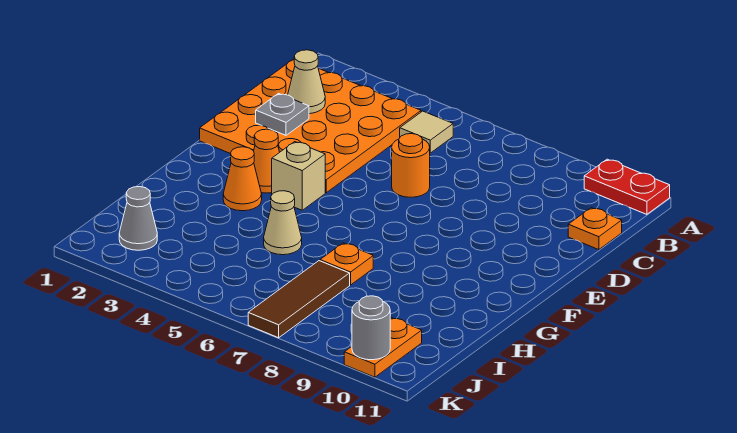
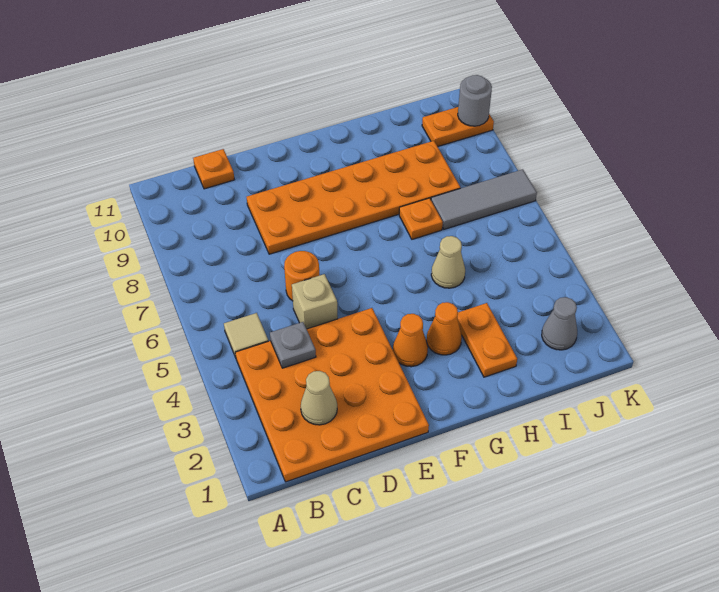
red 1x2 plate [584,159,670,214] -> none
grey 1x1 plate [256,94,309,135] -> grey 1x1 plate moved to [270,322,316,368]
none -> orange 2x6 plate [247,141,460,254]
tan 1x1 brick [272,142,325,210] -> tan 1x1 brick moved to [292,274,338,329]
none -> orange 1x2 plate [457,303,517,377]
brown 1x3 tile [248,261,350,338] -> grey 1x3 tile [431,169,537,229]

